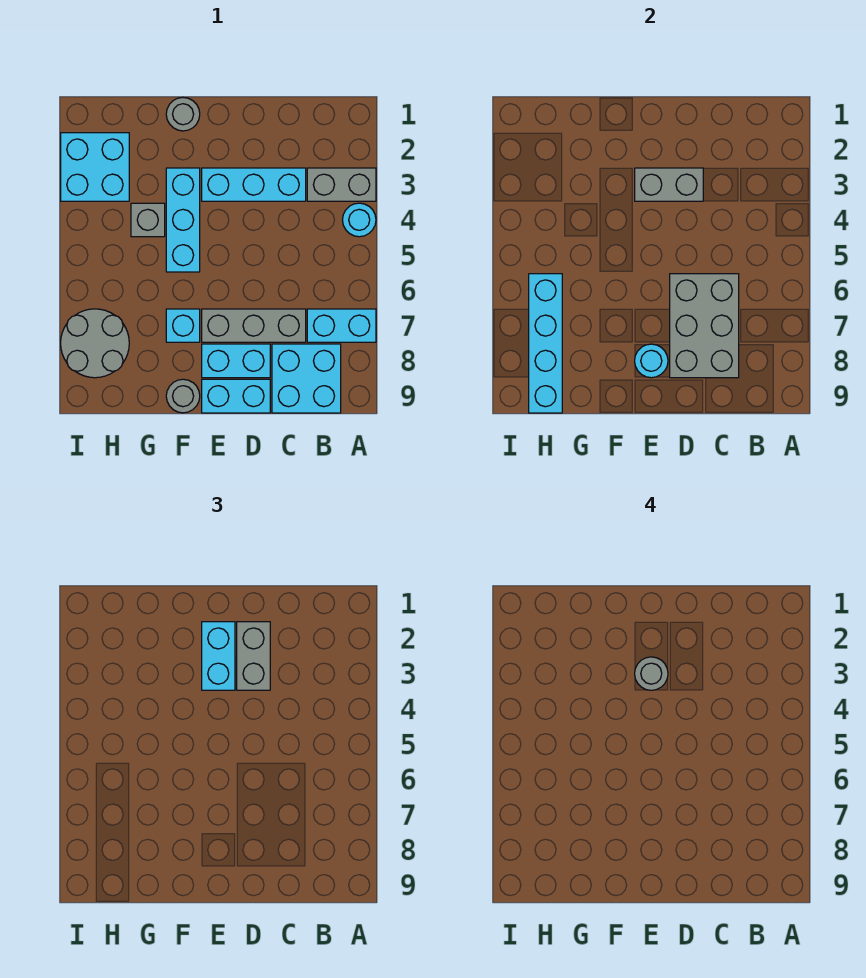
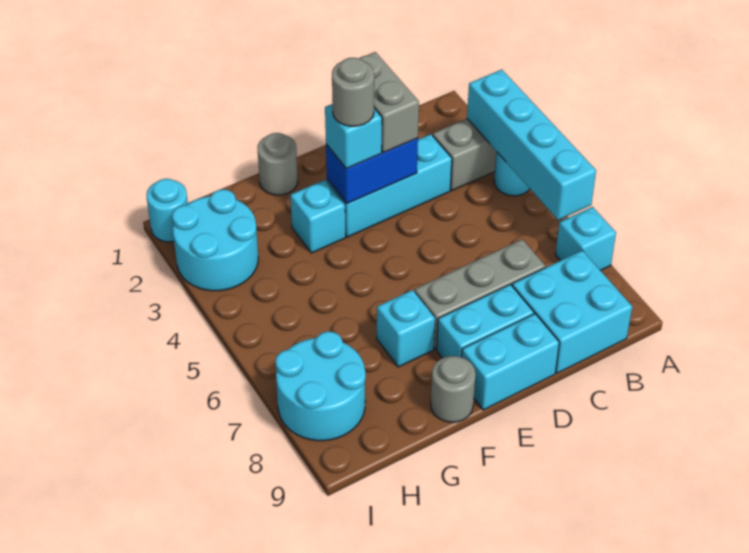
cyan 1x2 brick [307,309,376,342] -> cyan 1x1 brick [555,207,616,271]
grey 2x3 brick [670,274,739,378] -> none
grey 1x2 brick [635,168,703,201] -> blue 1x2 brick [326,138,418,204]
cyan 1x2 brick [202,622,235,690] -> cyan 1x1 brick [325,104,382,169]
cyan 1x1 round brick [635,344,668,378] -> cyan 1x1 round brick moved to [147,179,188,242]
cyan 1x3 brick [166,168,200,272] -> cyan 1x1 brick [290,180,346,253]
grey 1x1 brick [131,203,165,237] -> none
cyan 2x2 brick [61,133,129,201] -> cyan 2x2 round brick [172,189,258,291]
cyan 1x4 brick [529,274,562,413] -> cyan 1x4 brick moved to [467,70,596,220]
grey 2x2 round brick [61,309,129,378] -> cyan 2x2 round brick [276,331,365,441]

